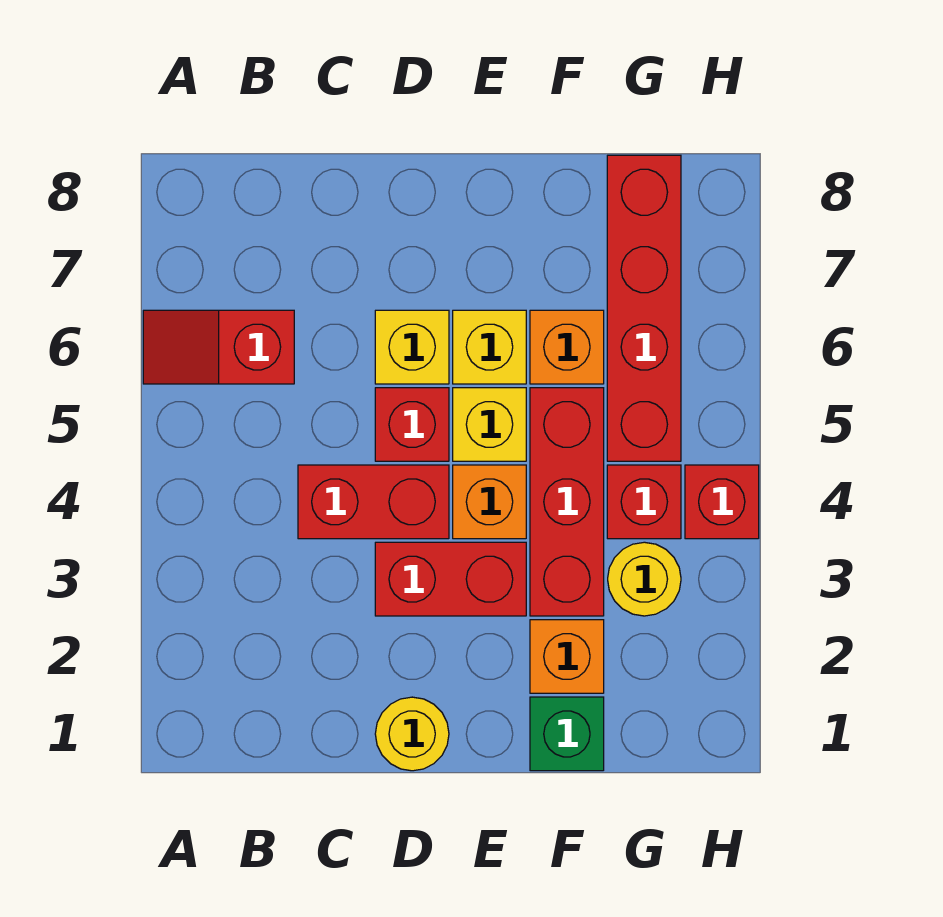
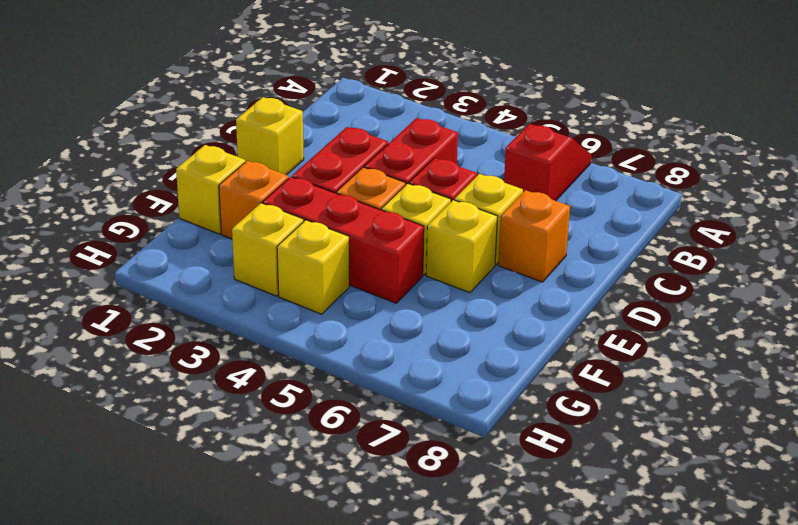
yellow 1x1 round brick [375,697,449,771] -> yellow 1x1 brick [236,97,304,175]
green 1x1 brick [530,697,604,771] -> yellow 1x1 brick [176,145,246,234]
orange 1x1 brick [530,310,604,384] -> orange 1x1 brick moved to [498,190,570,282]
yellow 1x1 round brick [608,542,681,616] -> yellow 1x1 brick [232,203,304,296]
red 1x1 brick [607,465,681,539] -> yellow 1x1 brick [277,220,349,314]
red 1x4 brick [607,155,681,461] -> none
red 1x1 brick [685,465,759,539] -> none

